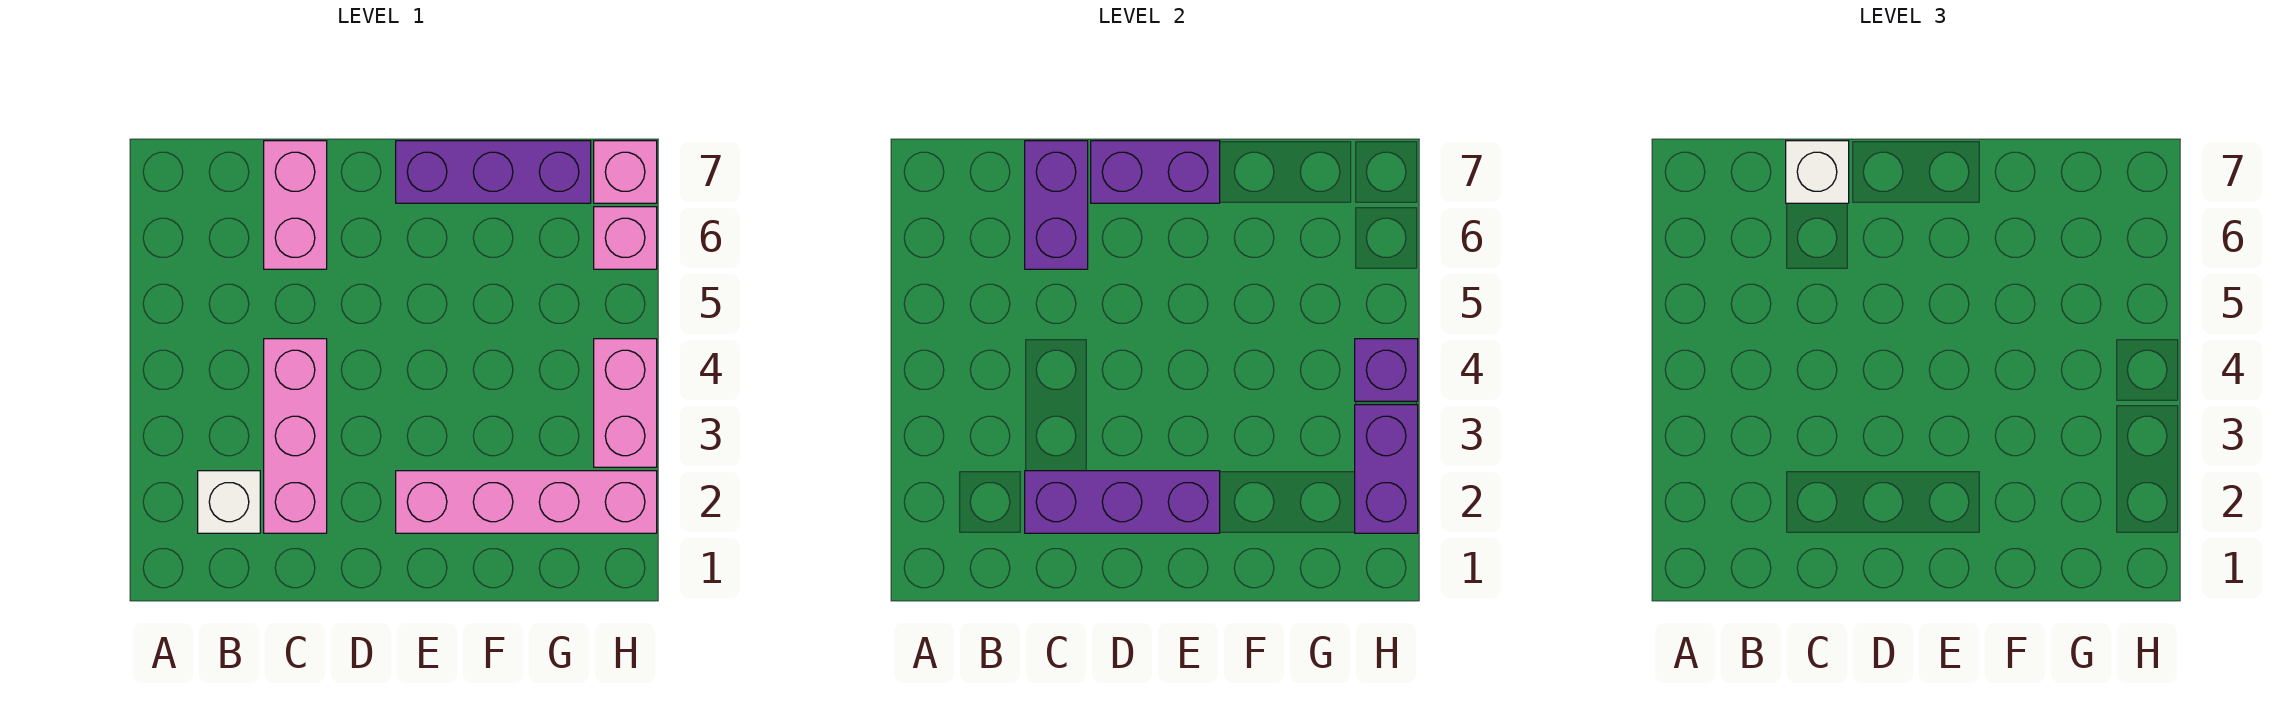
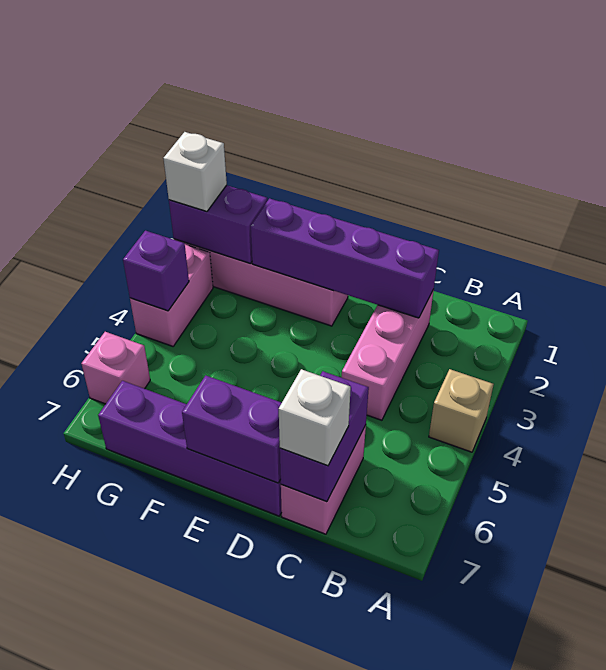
none -> tan 1x1 brick [429,369,494,452]
white 1x1 brick [198,471,260,533] -> white 1x1 brick moved to [163,132,227,211]
purple 1x3 brick [1025,471,1220,533] -> purple 1x4 brick [251,198,439,318]
purple 1x3 brick [396,141,591,203] -> purple 1x4 brick [98,381,282,516]
purple 1x2 brick [1355,405,1418,533] -> purple 1x2 brick turned to [169,185,267,264]
pink 1x1 brick [594,141,657,203] -> none

